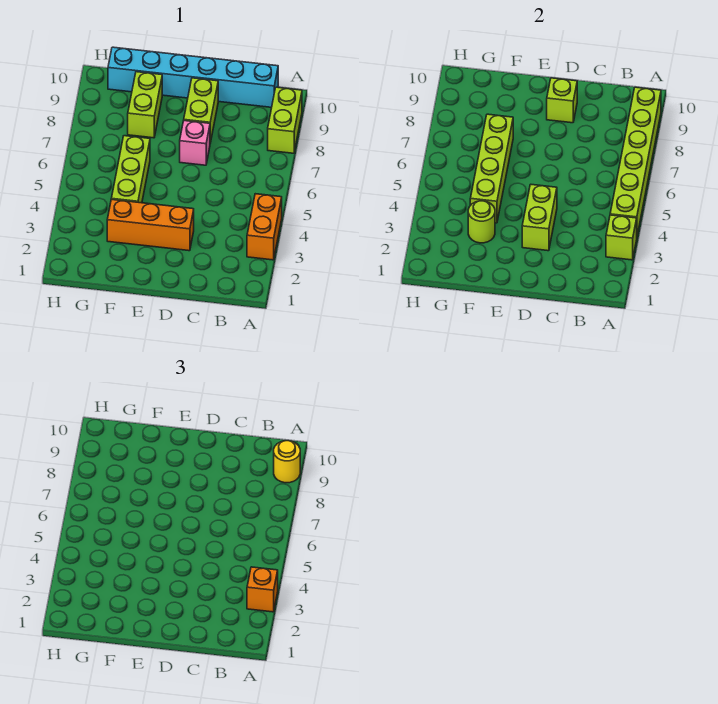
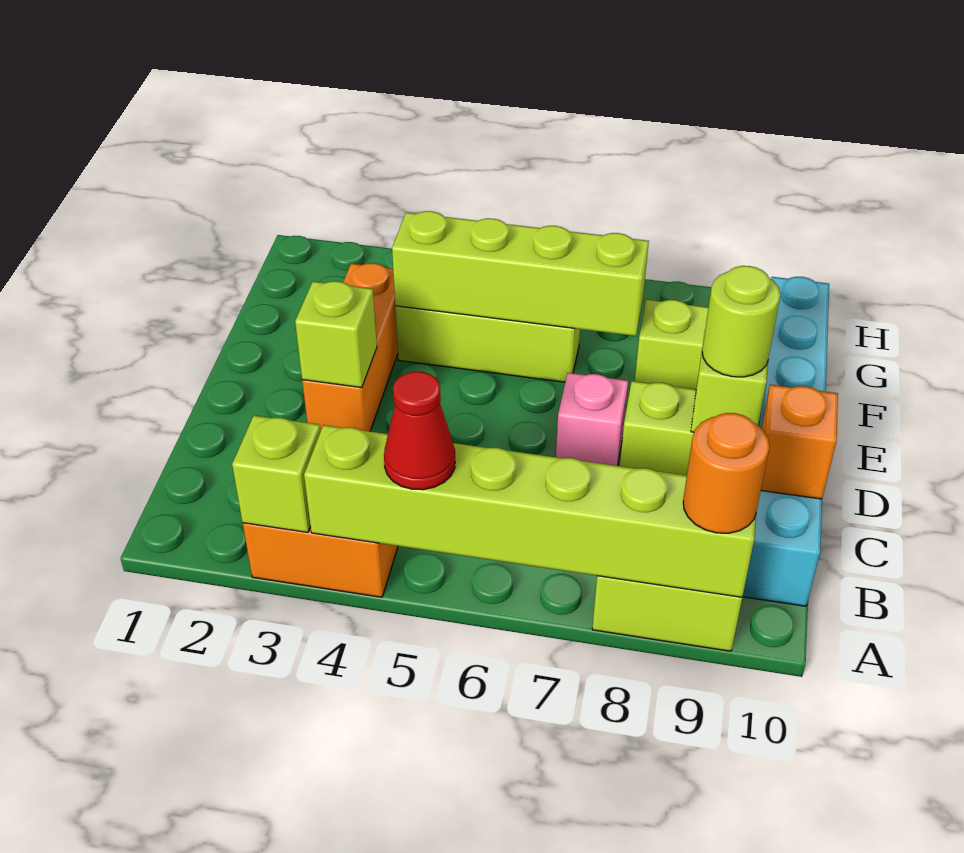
orange 1x1 brick [247,567,278,612] -> orange 1x1 brick moved to [761,385,838,499]
none -> red 1x1 cone [384,372,455,490]
yellow 1x1 round brick [274,441,300,483] -> orange 1x1 round brick [683,413,769,533]
lime 1x2 brick [522,185,557,251] -> lime 1x1 brick [295,281,377,388]
lime 1x1 round brick [468,201,495,243] -> lime 1x1 round brick moved to [702,266,780,377]

